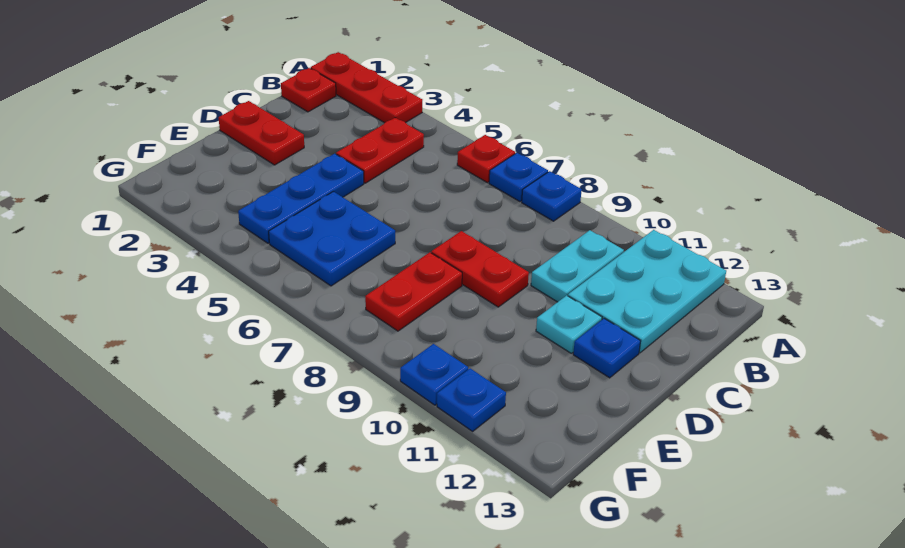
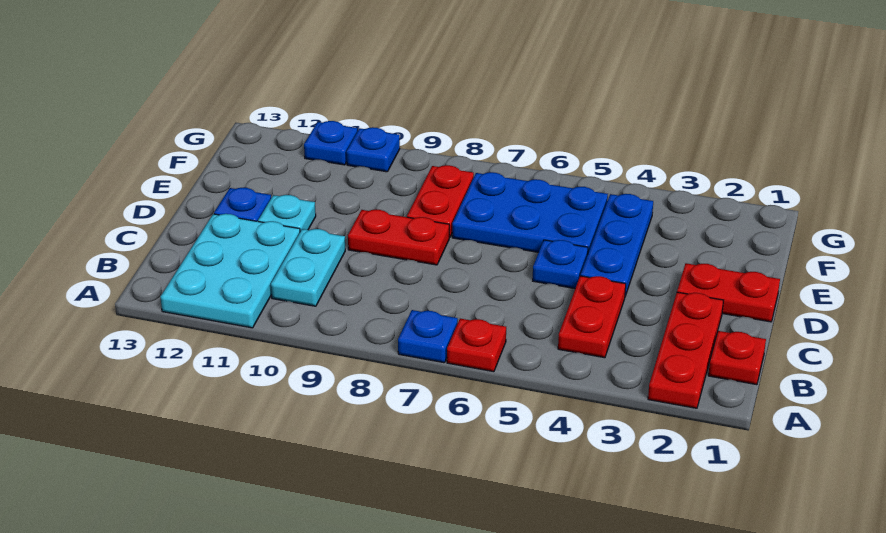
red 1x3 plate [311,52,422,123] -> red 1x3 plate turned to [648,292,723,408]
blue 1x1 plate [522,171,582,221] -> blue 1x1 plate moved to [533,240,588,288]
blue 2x2 plate [269,191,395,286] -> blue 2x3 plate [452,172,608,252]

